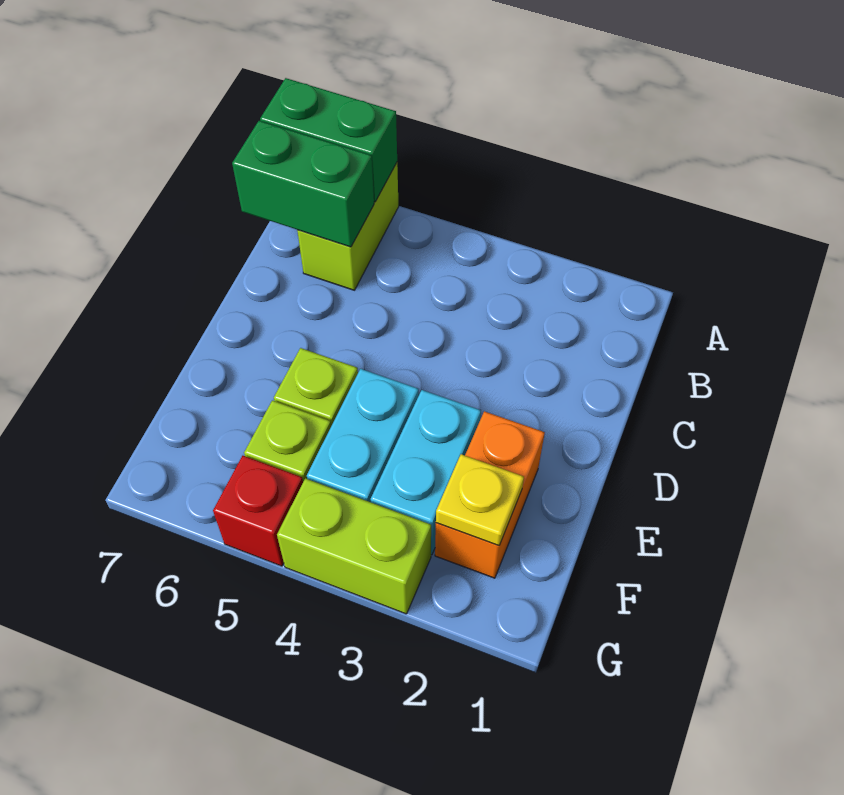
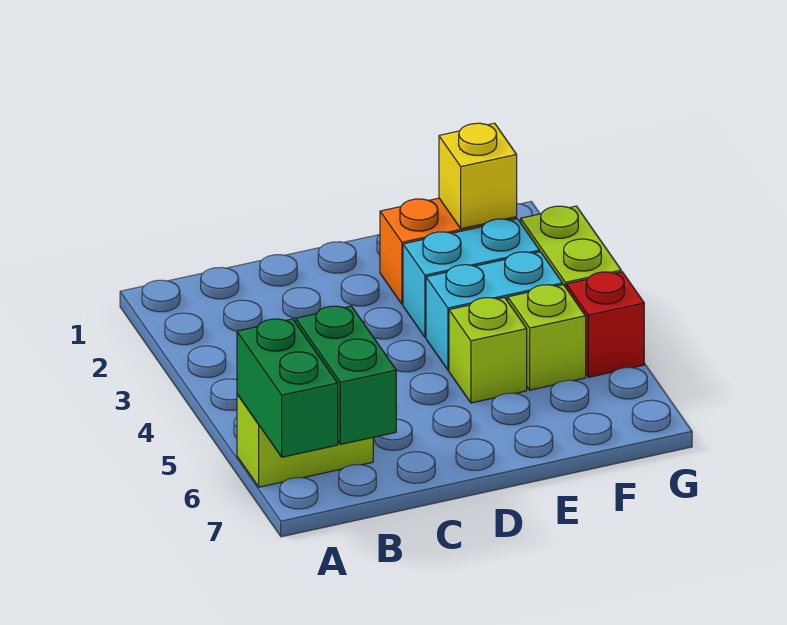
yellow 1x1 plate [436,454,524,545] -> yellow 1x1 brick [439,123,517,229]

